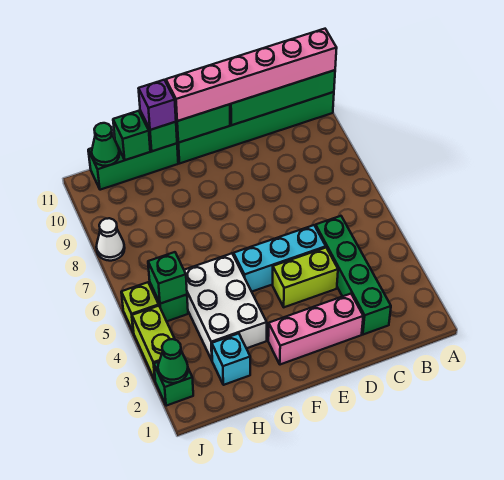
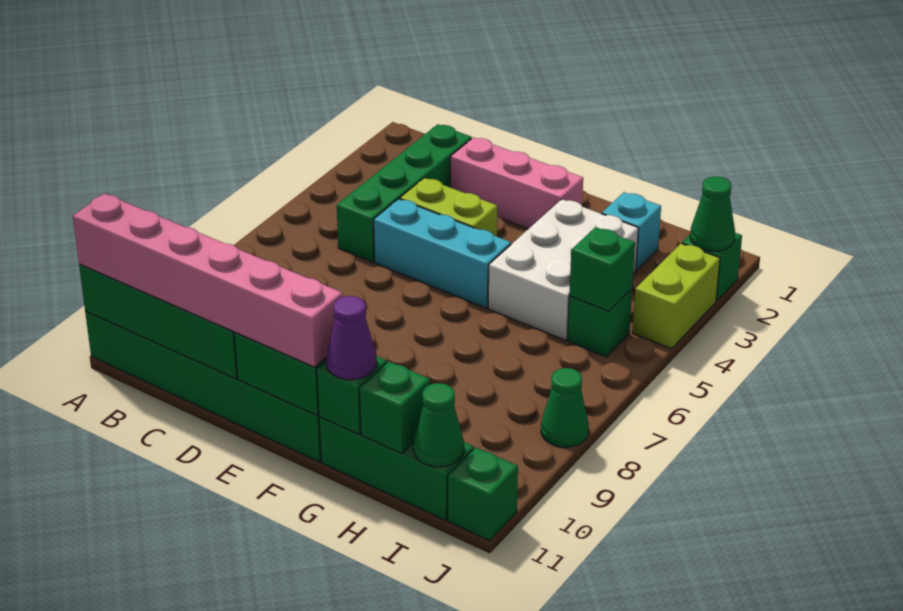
purple 1x1 brick [139,80,176,130] -> purple 1x1 cone [326,296,377,380]
lime 1x1 brick [121,282,159,333] -> none
white 1x1 cone [96,218,125,261] -> green 1x1 cone [541,368,589,447]
none -> green 1x1 brick [448,447,518,541]

